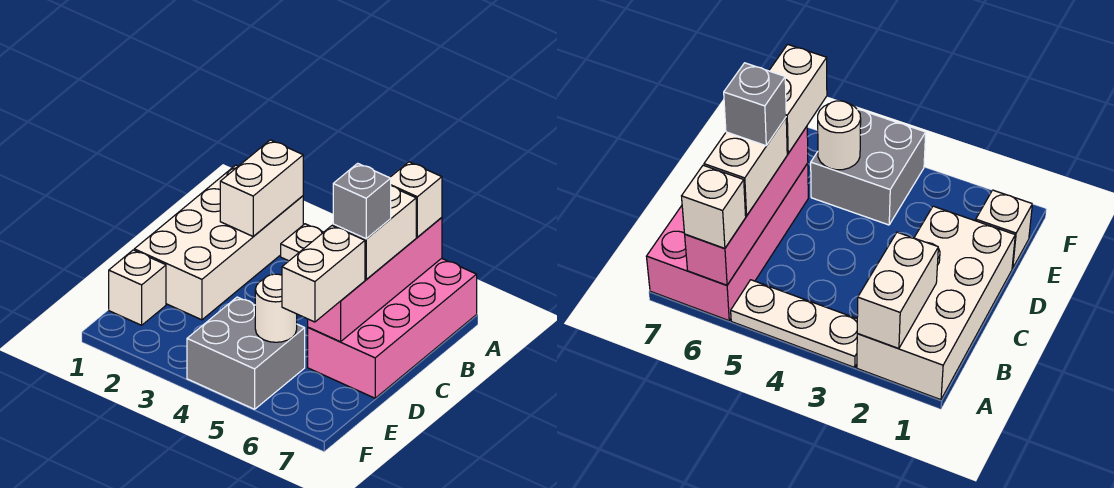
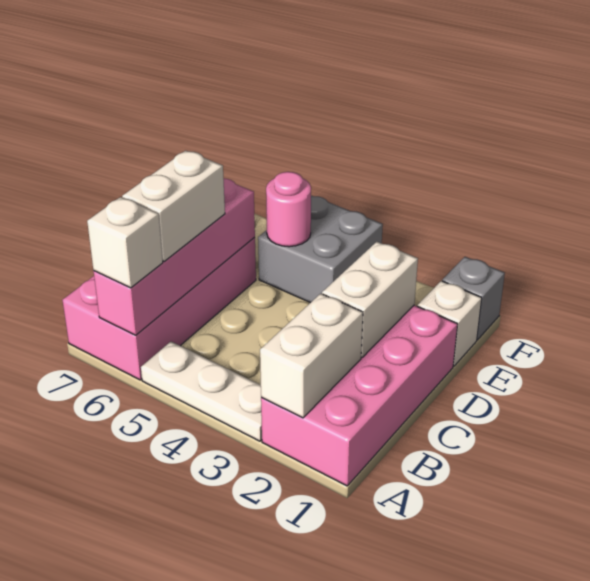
white 2x4 brick [134,165,303,320] -> pink 2x4 brick [261,305,458,486]
grey 1x1 brick [333,163,391,239] -> grey 1x1 brick moved to [442,257,505,340]
white 1x2 brick [282,226,365,322] -> white 1x2 brick moved to [322,242,418,357]
white 1x1 round brick [255,274,297,342] -> pink 1x1 round brick [266,172,311,247]

